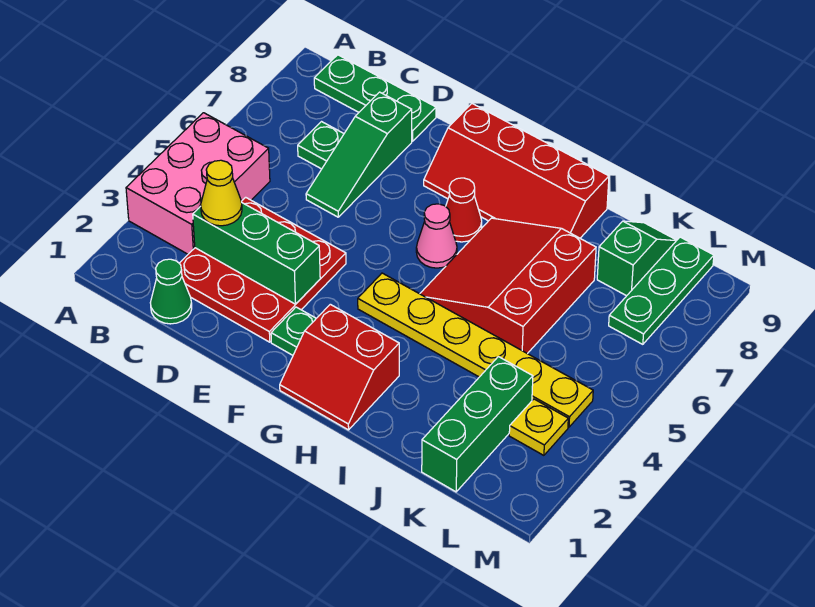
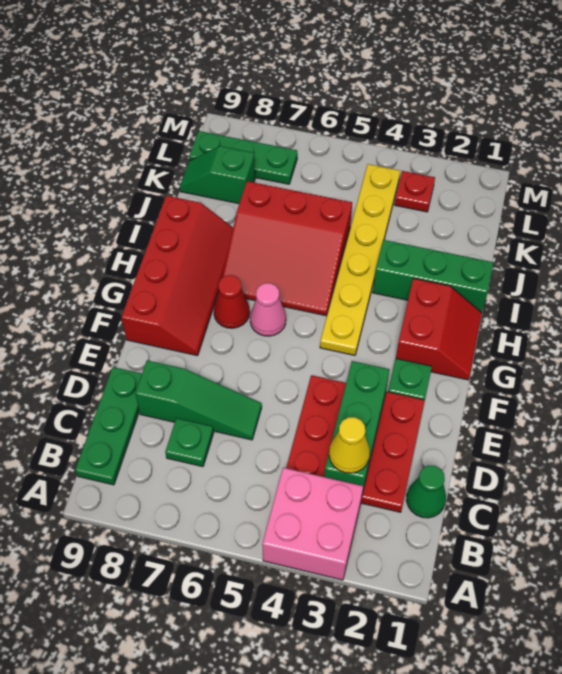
pink 2x3 brick [126,113,270,254] -> pink 2x2 brick [262,468,363,580]
green 1x3 brick [422,357,533,492] -> green 1x3 brick moved to [373,240,493,313]
yellow 1x1 plate [509,399,568,455] -> red 1x1 plate [395,171,435,212]

